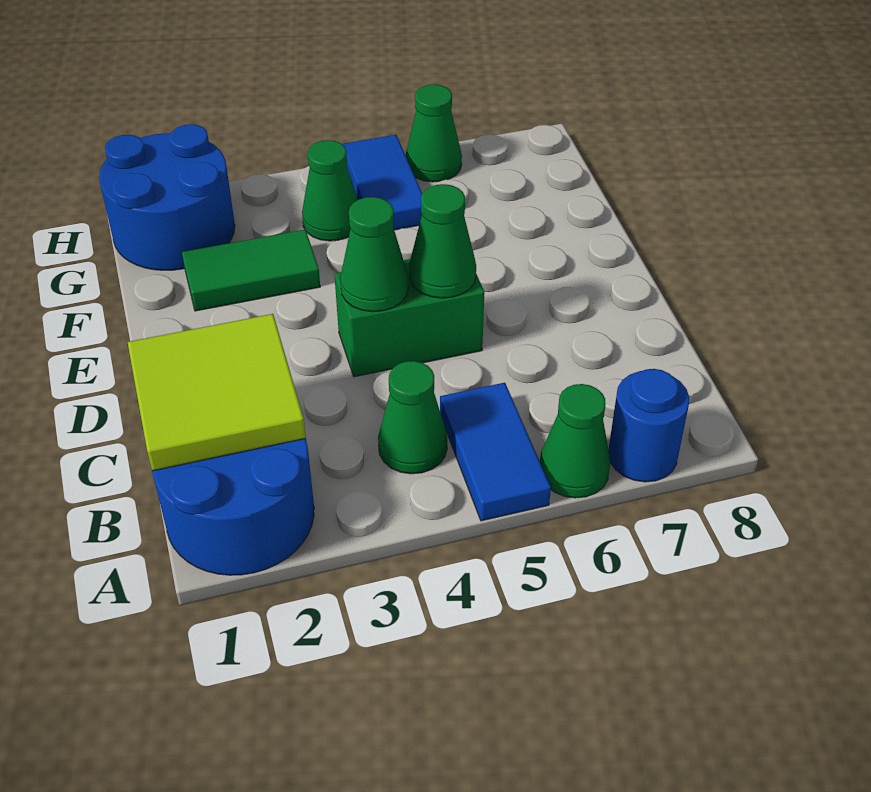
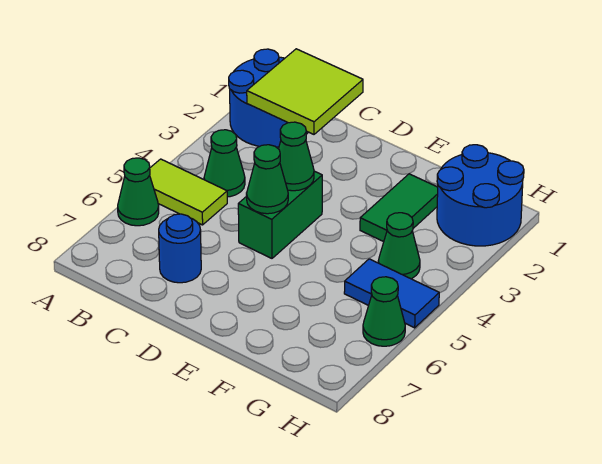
blue 1x2 tile [440,383,551,521] -> lime 1x2 tile [150,159,227,225]
blue 1x1 round brick [608,369,689,482] -> blue 1x1 round brick moved to [159,214,201,283]

